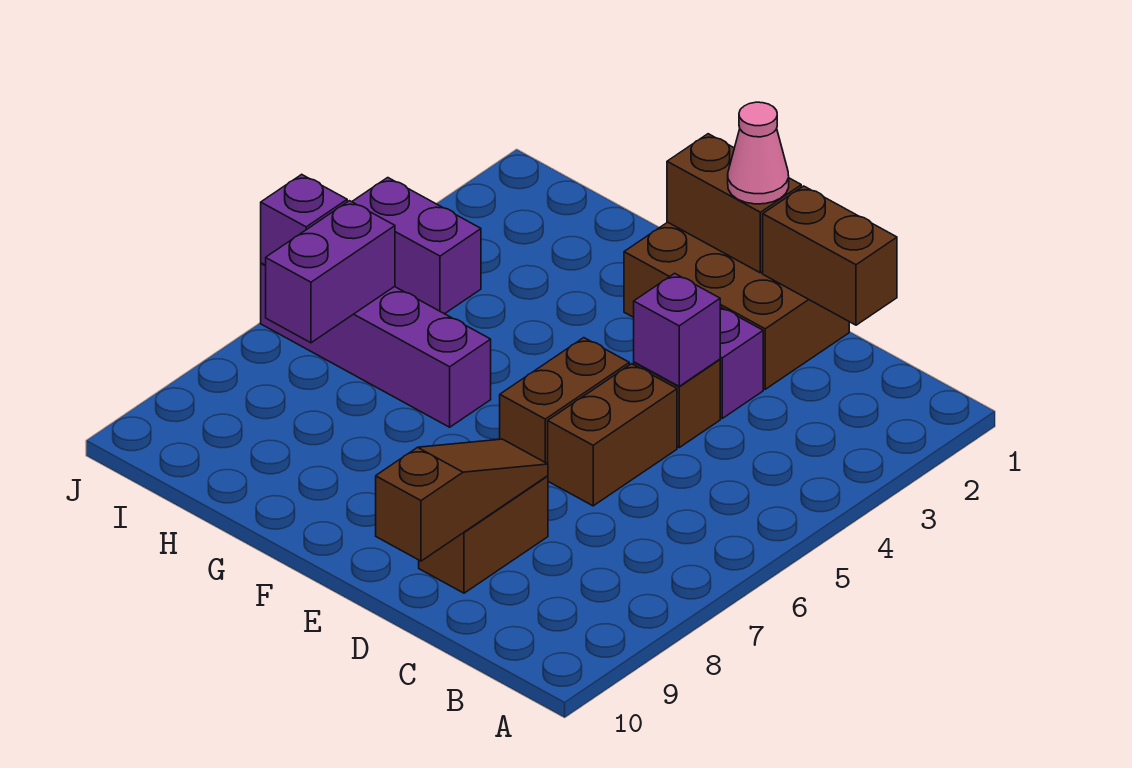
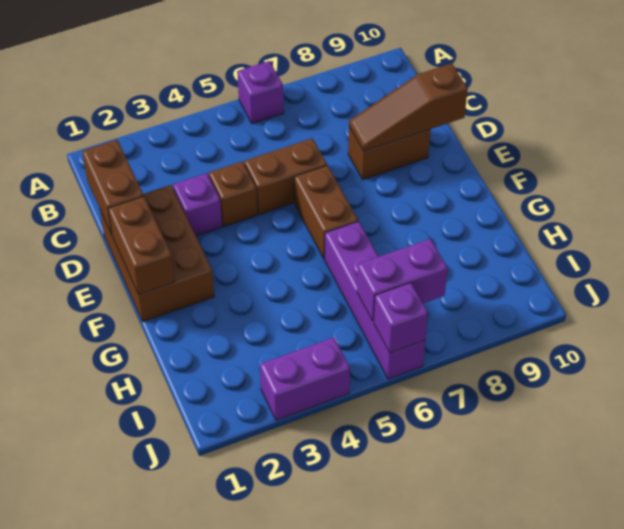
purple 1x1 brick [634,273,720,386] -> purple 1x1 brick moved to [237,61,284,124]
pink 1x1 cone [728,102,789,204] -> none
brown 1x2 brick [500,338,629,464] -> brown 1x2 brick turned to [294,165,358,259]
purple 1x2 brick [352,178,481,314] -> purple 1x2 brick turned to [260,338,350,420]

